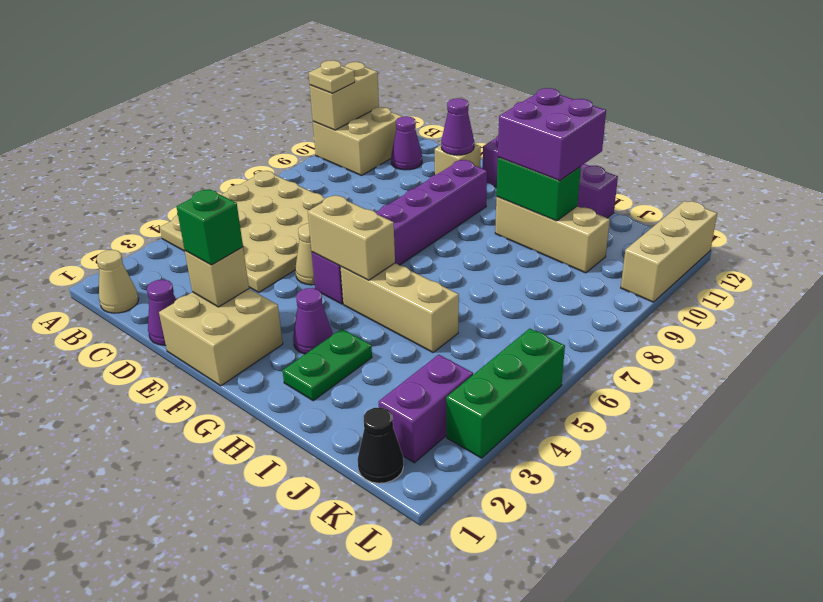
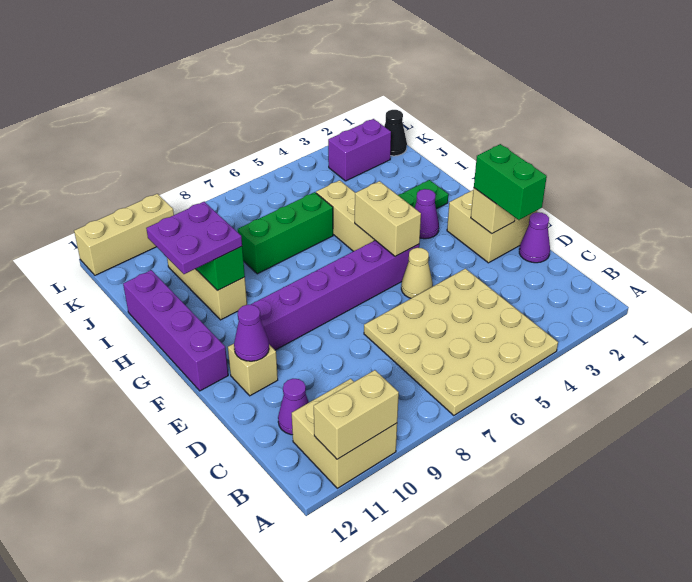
tan 1x1 plate [309,60,355,93] -> none
tan 1x1 cone [97,250,139,313] -> none
green 1x1 brick [177,190,243,265] -> green 1x2 brick [474,144,547,220]
purple 2x2 brick [498,88,606,181] -> purple 2x2 plate [146,202,242,274]
green 1x3 brick [446,329,565,458] -> green 1x3 brick moved to [238,192,333,274]

